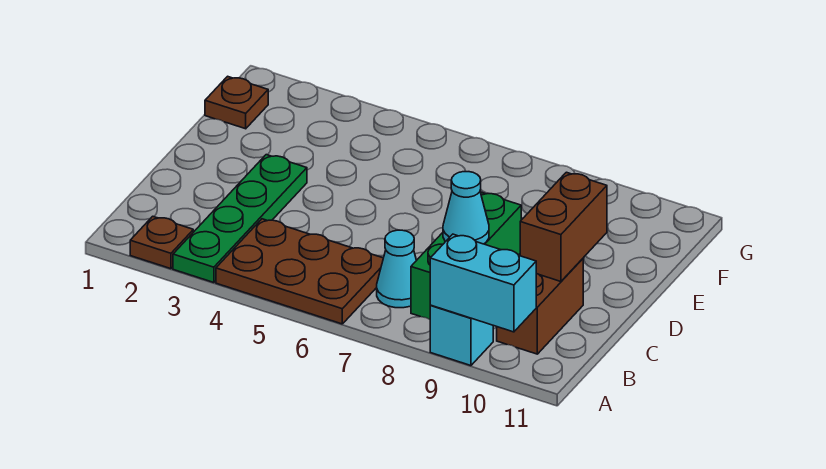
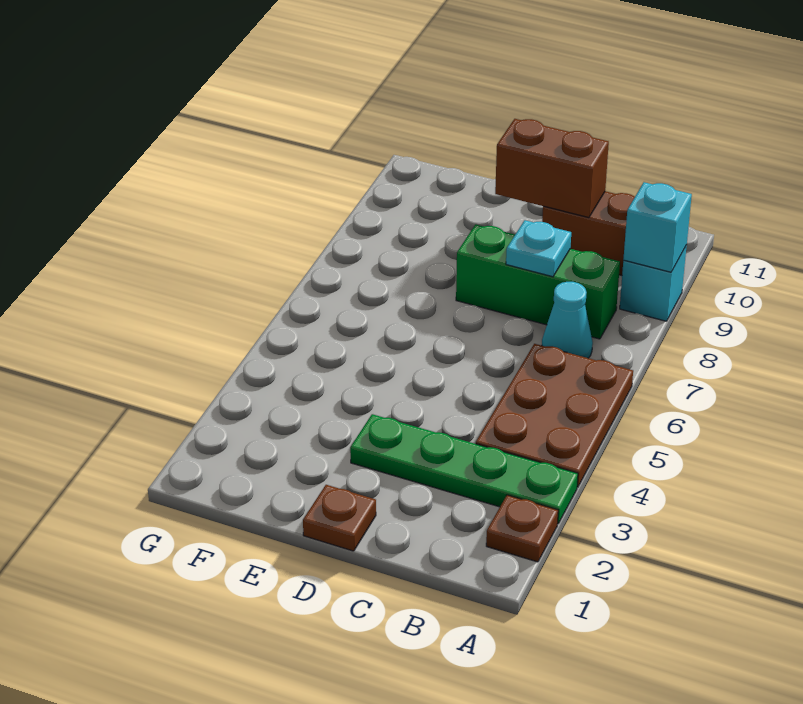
cyan 1x2 brick [430,234,536,332] -> cyan 1x1 brick [623,182,692,272]
cyan 1x1 cone [443,172,489,244] -> cyan 1x1 plate [506,220,571,277]
brown 1x1 plate [205,76,268,129] -> brown 1x1 plate moved to [303,485,376,551]

